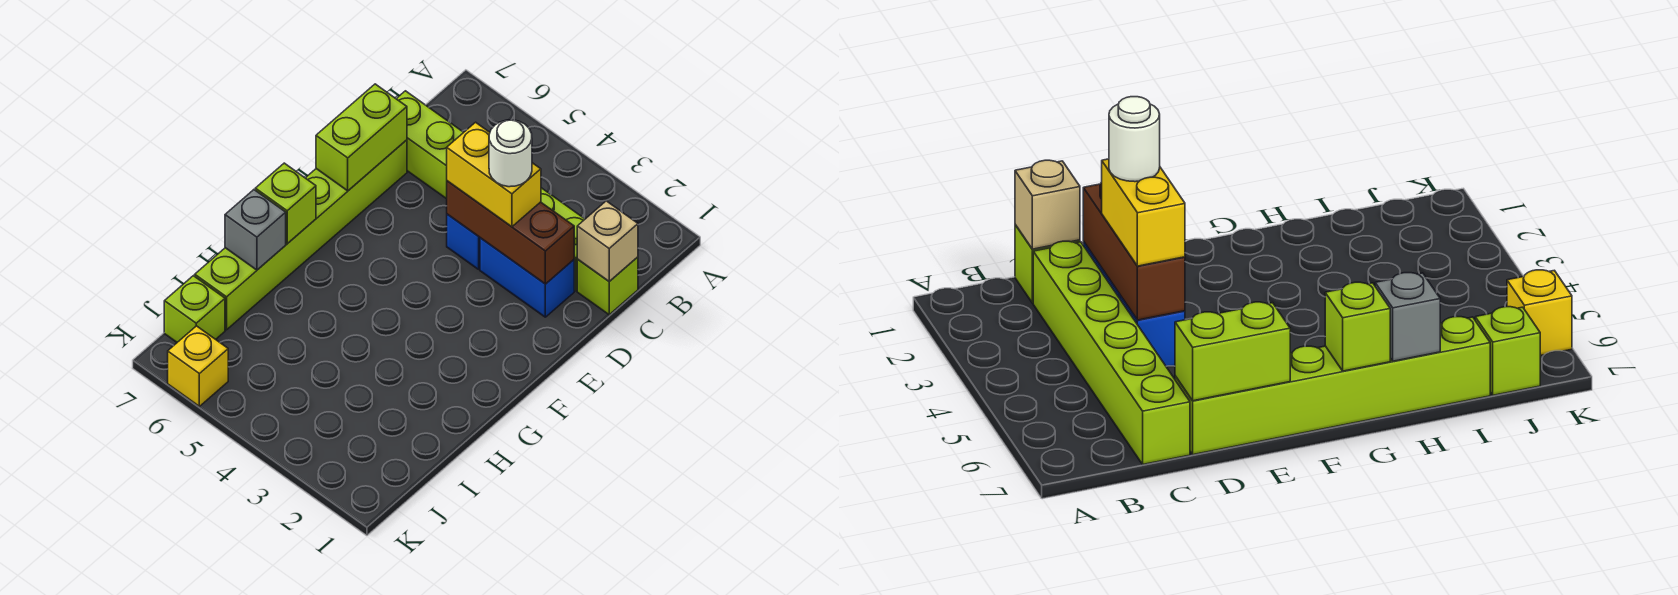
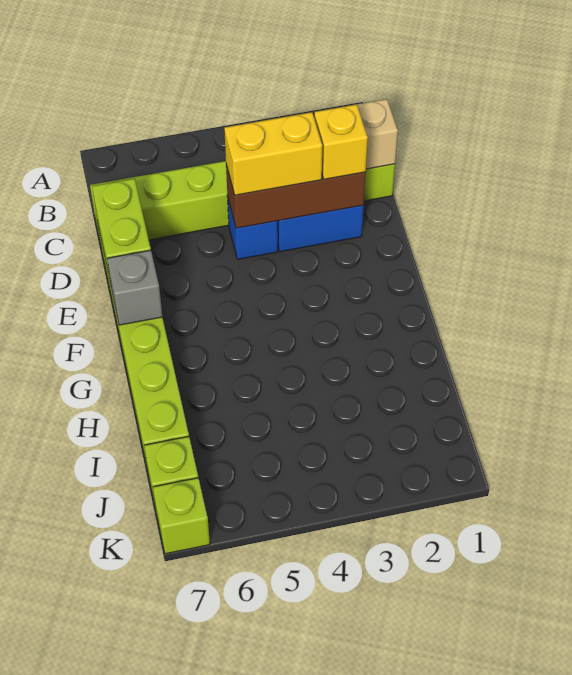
white 1x1 round brick [489,120,532,187] -> none
lime 1x1 brick [255,163,316,244] -> lime 1x1 brick moved to [153,478,210,554]
grey 1x1 brick [225,190,286,270] -> grey 1x1 brick moved to [107,250,162,325]
yellow 1x1 brick [168,326,228,406] -> yellow 1x1 brick moved to [314,104,368,179]

